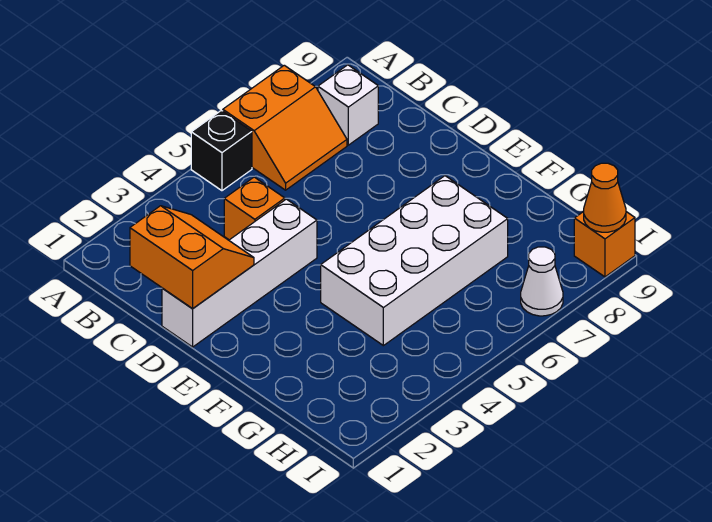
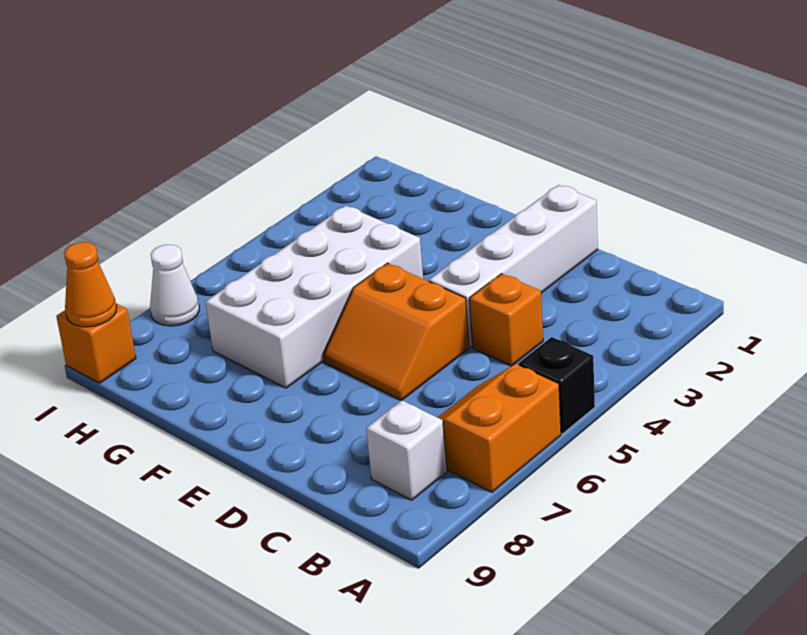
orange 2x2 slope [130,206,254,308] -> orange 2x2 slope moved to [323,263,469,400]

